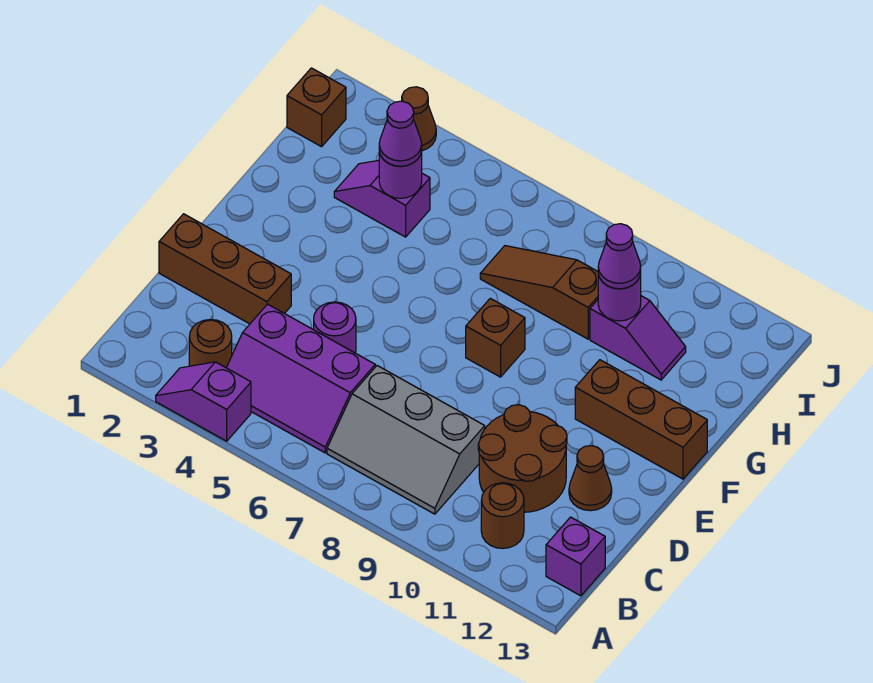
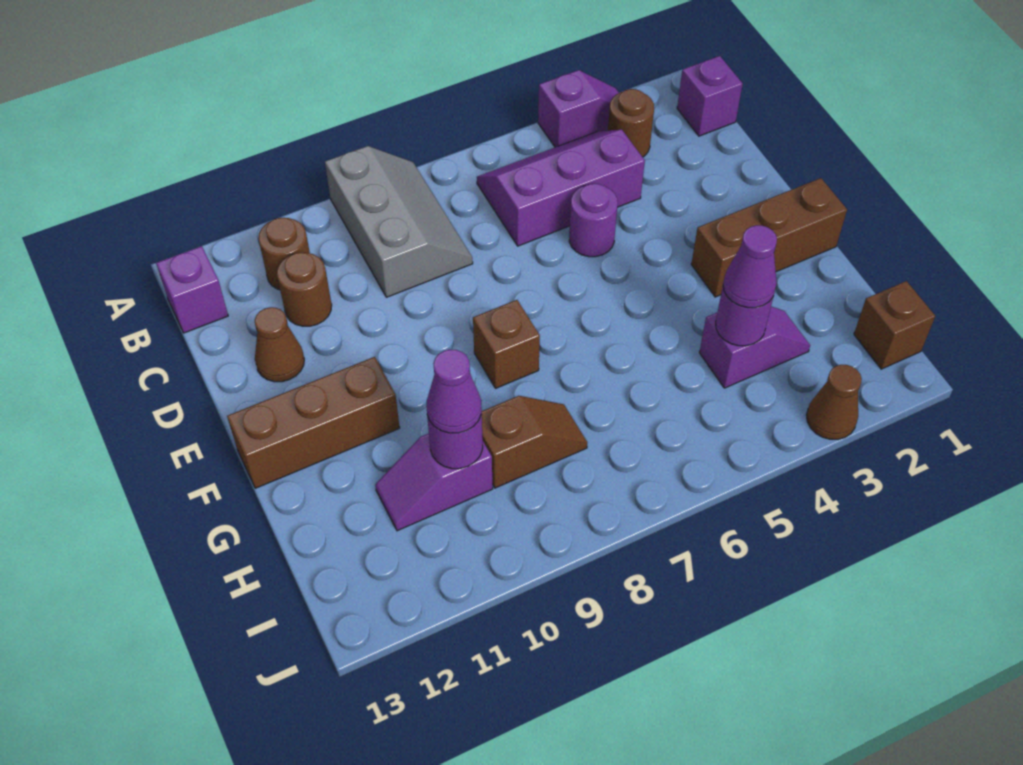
none -> purple 1x1 brick [677,56,743,136]
grey 2x3 slope [327,366,485,514] -> grey 2x3 slope turned to [325,146,473,297]
brown 2x2 round brick [478,405,567,512] -> brown 1x1 round brick [277,253,332,326]
brown 1x3 brick [159,214,291,324] -> brown 1x3 brick moved to [691,178,847,297]
brown 1x3 slope [480,246,598,339] -> brown 1x2 slope [482,396,587,488]

